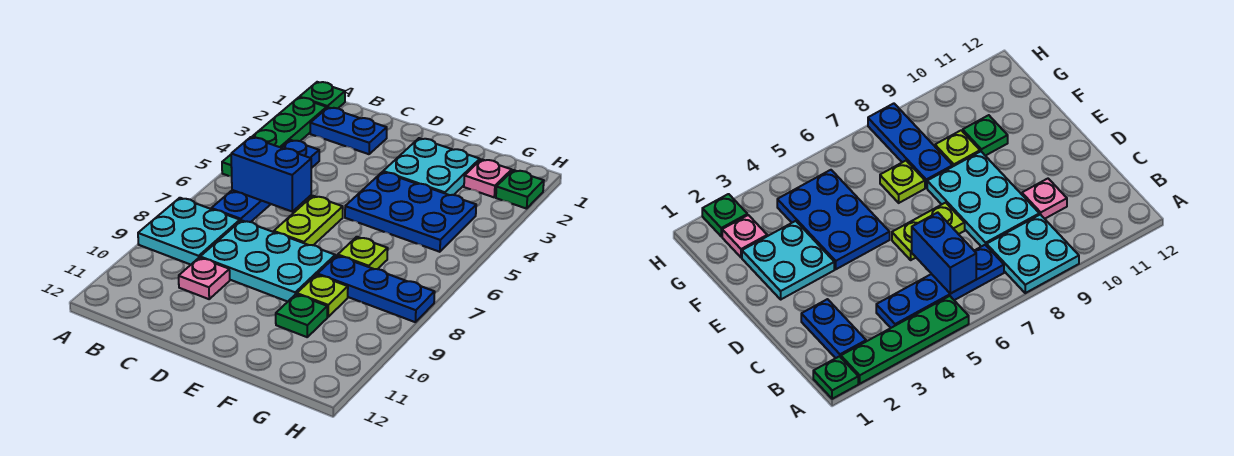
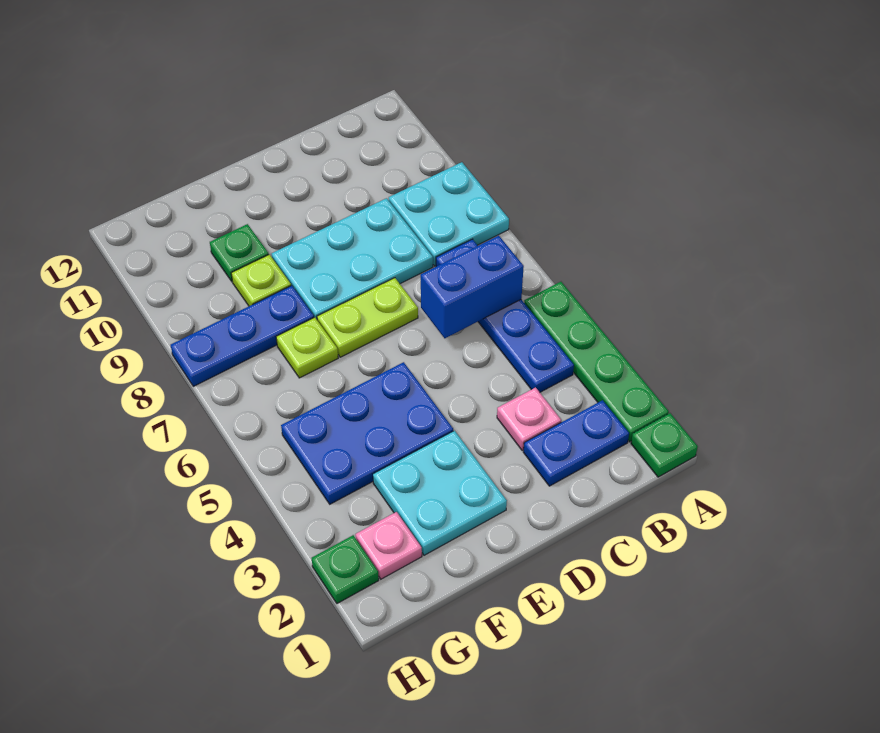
pink 1x1 plate [179,258,230,299] -> pink 1x1 plate moved to [497,387,561,450]
lime 1x2 plate [274,196,343,245] -> lime 1x2 plate turned to [317,278,418,357]

